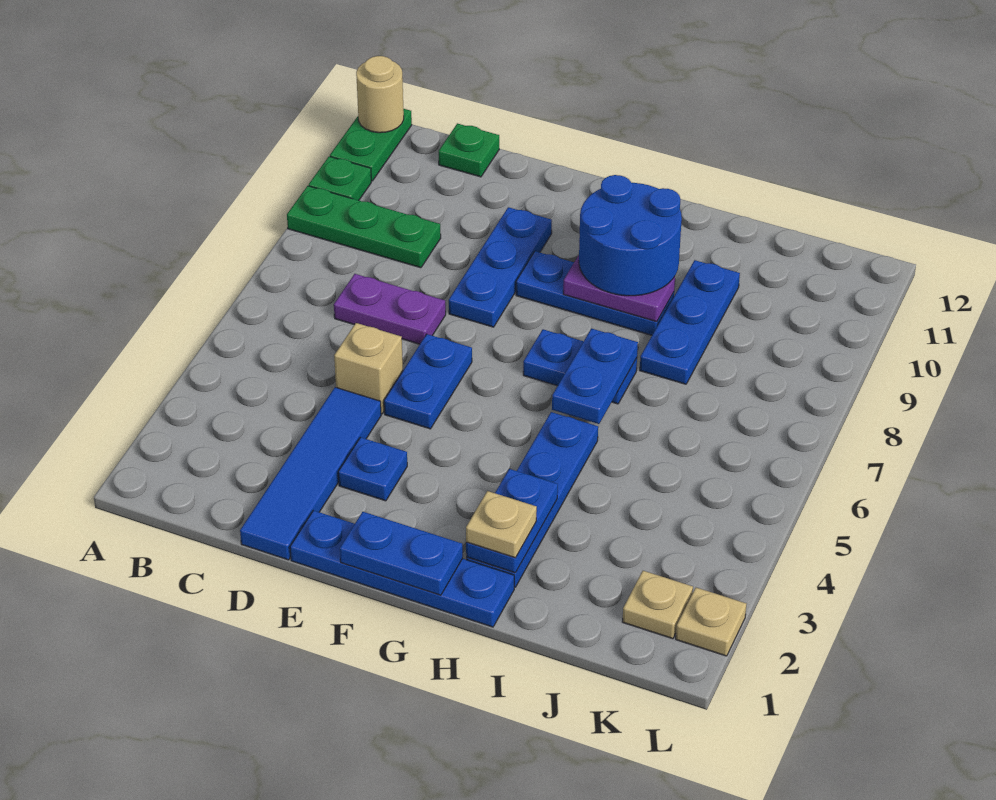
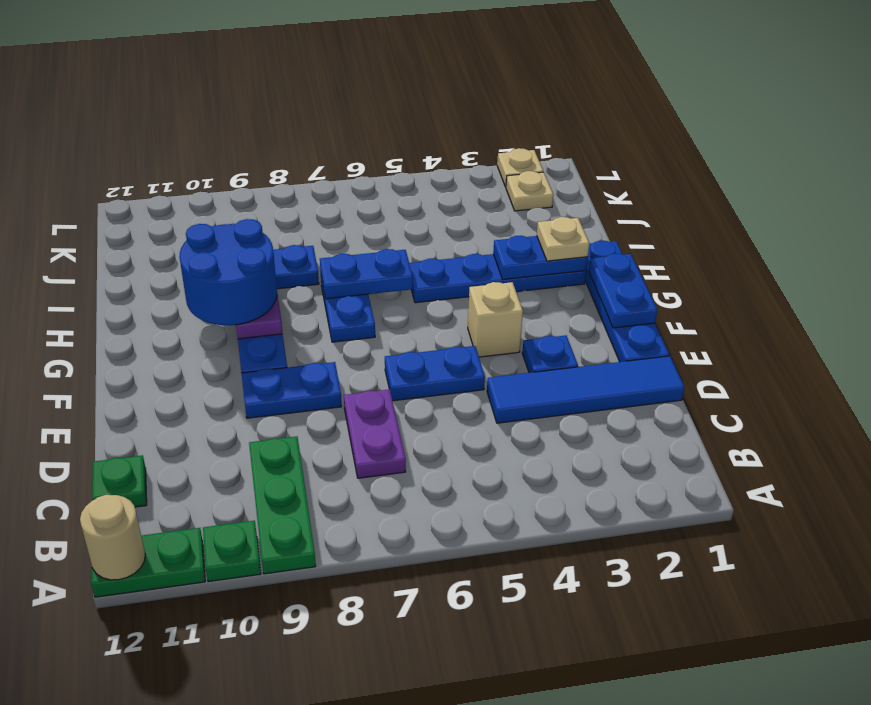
tan 1x1 brick [334,323,403,414] -> tan 1x1 brick moved to [468,282,523,357]
blue 1x3 plate [449,207,552,327] -> blue 1x2 plate [242,362,342,418]

